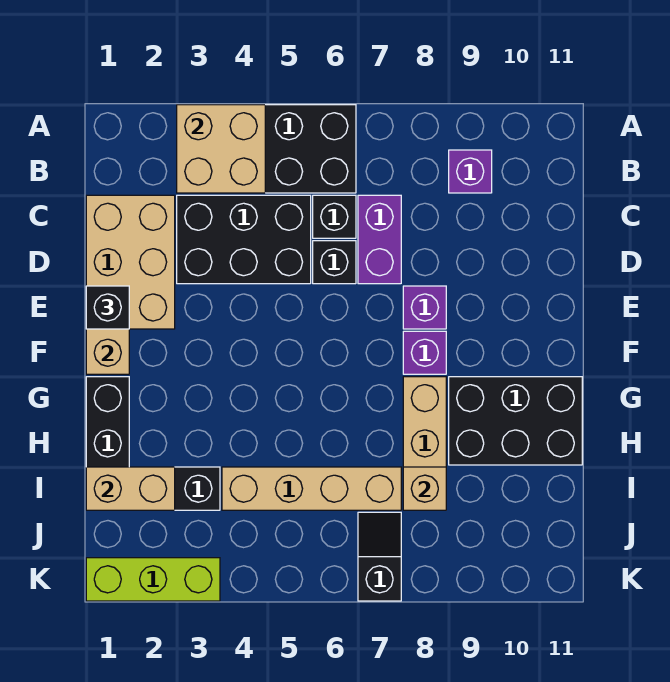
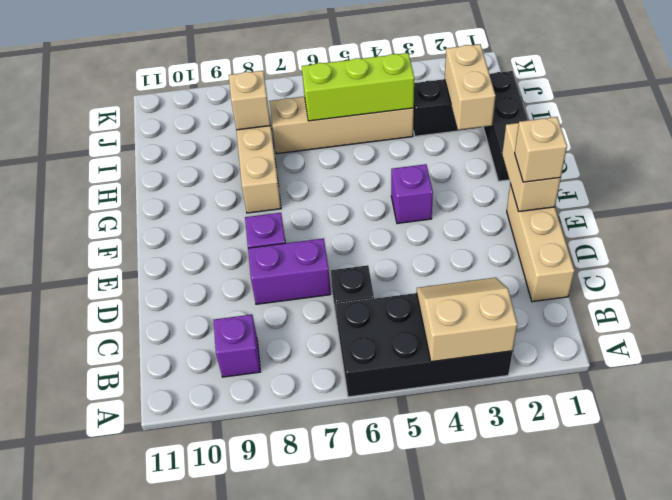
tan 2x2 brick [177,105,265,193] -> tan 2x2 slope [417,278,517,362]
tan 2x3 brick [86,195,175,329] -> tan 1x3 brick [507,184,575,302]
black 2x3 brick [177,195,311,284] -> none
purple 1x2 brick [358,195,401,284] -> purple 1x2 brick turned to [248,238,331,304]
black 1x1 brick [313,241,356,284] -> none
black 1x1 brick [86,286,129,329] -> tan 1x1 brick [515,117,567,182]
purple 1x1 brick [403,331,446,374] -> purple 1x1 brick moved to [391,164,433,224]
black 2x3 brick [449,377,582,465] -> none
tan 1x2 brick [86,467,175,510] -> tan 1x2 brick turned to [445,44,496,130]
black 1x2 slope [358,512,401,601] -> none
lime 1x3 brick [86,558,220,601] -> lime 1x3 brick moved to [302,53,414,121]

